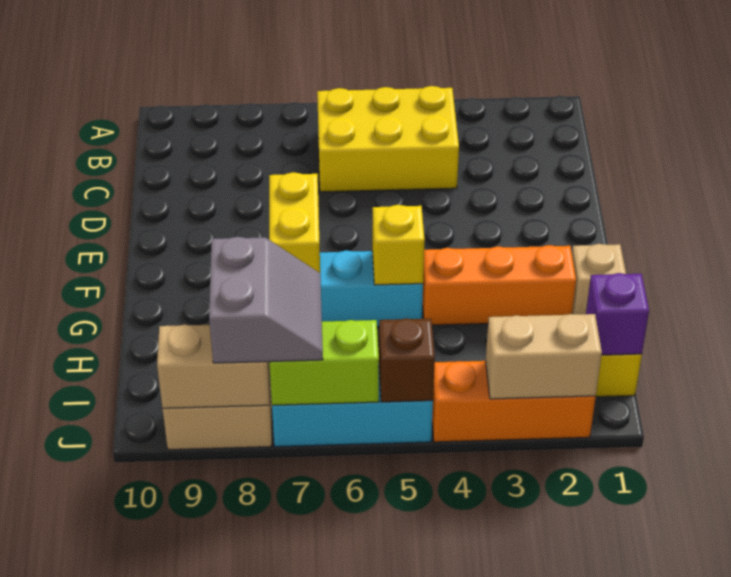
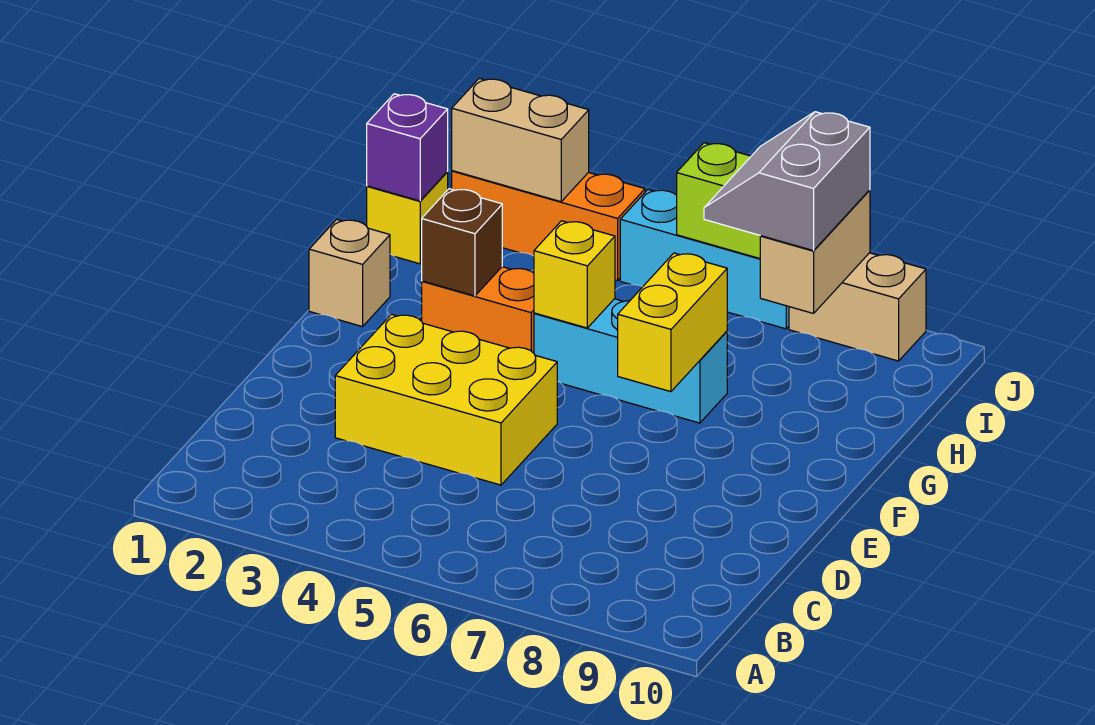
yellow 2x3 brick [317,86,459,192] -> yellow 2x3 brick moved to [335,314,557,485]
orange 1x3 brick [422,245,576,325] -> orange 1x2 brick [422,267,534,353]
brown 1x1 brick [379,318,435,402] -> brown 1x1 brick moved to [422,189,502,296]
tan 1x2 brick [157,324,269,408] -> tan 1x2 brick turned to [760,190,870,313]

